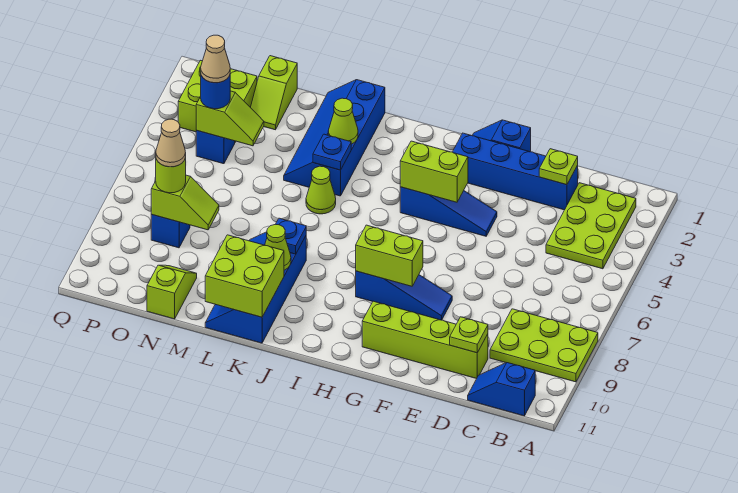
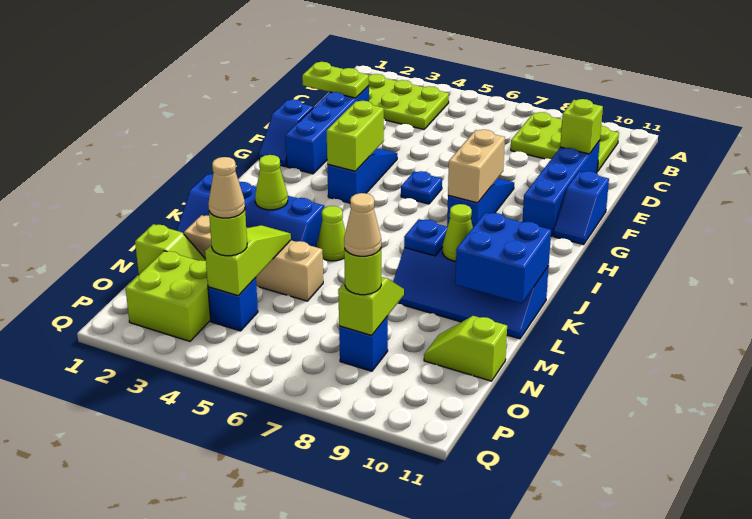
lime 2x3 plate [490,309,598,382] -> lime 2x3 plate turned to [511,112,619,171]
blue 1x2 slope [468,363,535,416] -> blue 1x2 slope moved to [553,171,609,244]
lime 1x1 plate [539,149,578,185] -> lime 1x2 plate [302,62,369,98]
lime 1x4 brick [362,301,488,379] -> blue 1x4 brick [522,140,600,236]
lime 1x1 plate [450,317,488,353] -> lime 1x1 brick [560,99,603,154]
lime 1x2 brick [356,225,423,286] -> tan 1x2 brick [448,130,505,203]
blue 1x1 plate [313,134,351,170] -> blue 1x1 plate moved to [401,171,442,204]
lime 2x2 brick [205,235,284,317] -> blue 2x2 brick [455,213,551,303]
none -> tan 1x4 brick [184,215,323,301]
lime 1x2 slope [196,91,264,146] -> lime 1x3 slope [205,225,291,296]
blue 1x1 round brick [201,75,230,109] -> lime 1x1 round brick [209,210,247,256]

